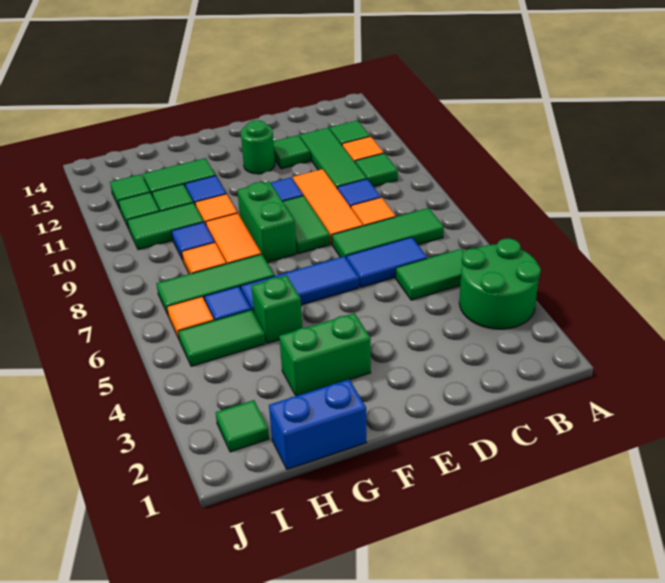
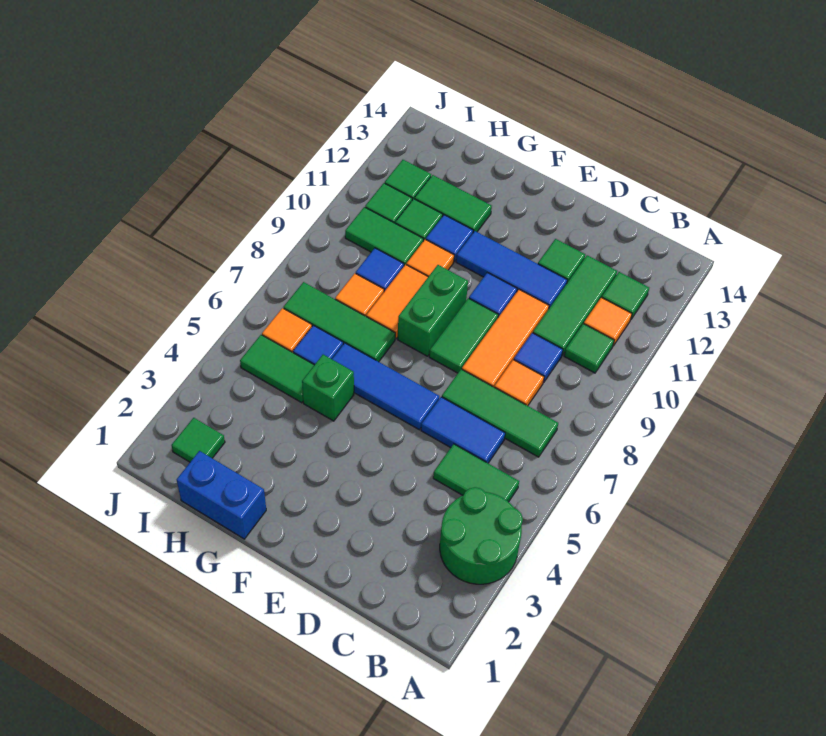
none -> blue 1x3 tile [456,231,567,308]
green 1x1 round brick [241,120,275,174] -> none
green 1x2 brick [279,313,371,396] -> none

